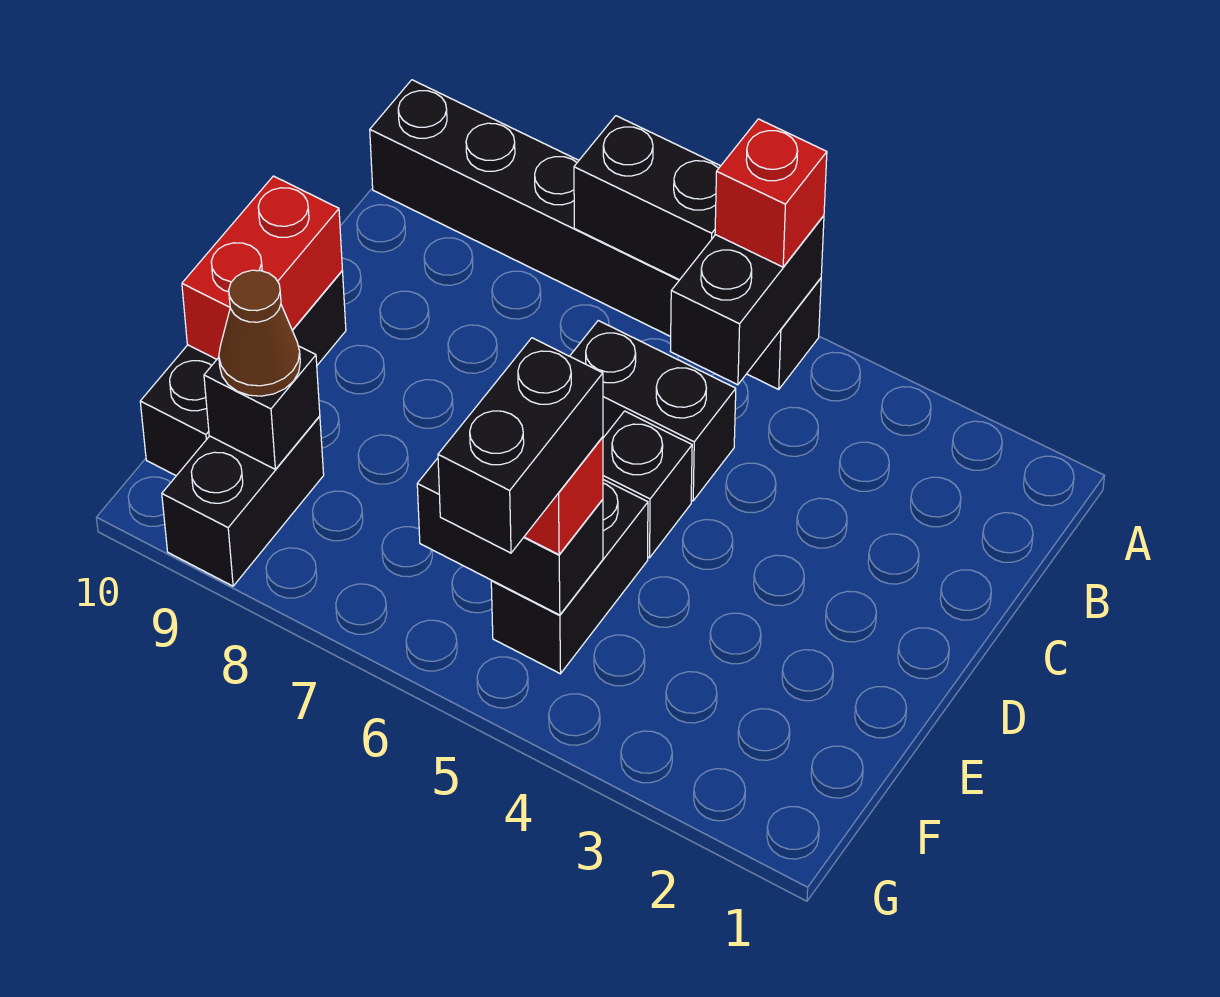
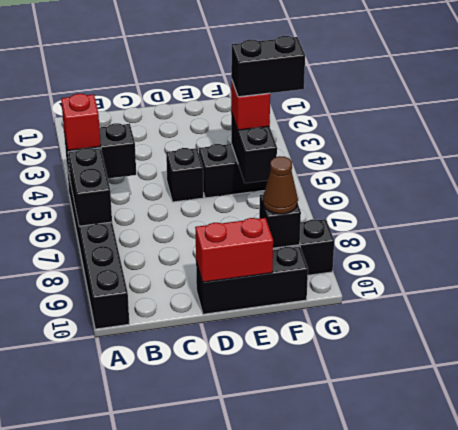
black 1x2 brick [570,321,736,501] -> none

